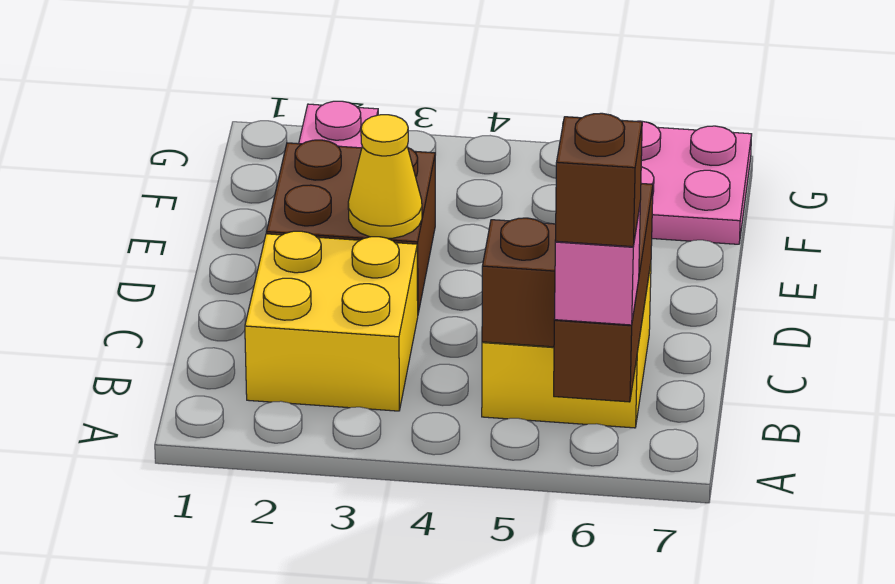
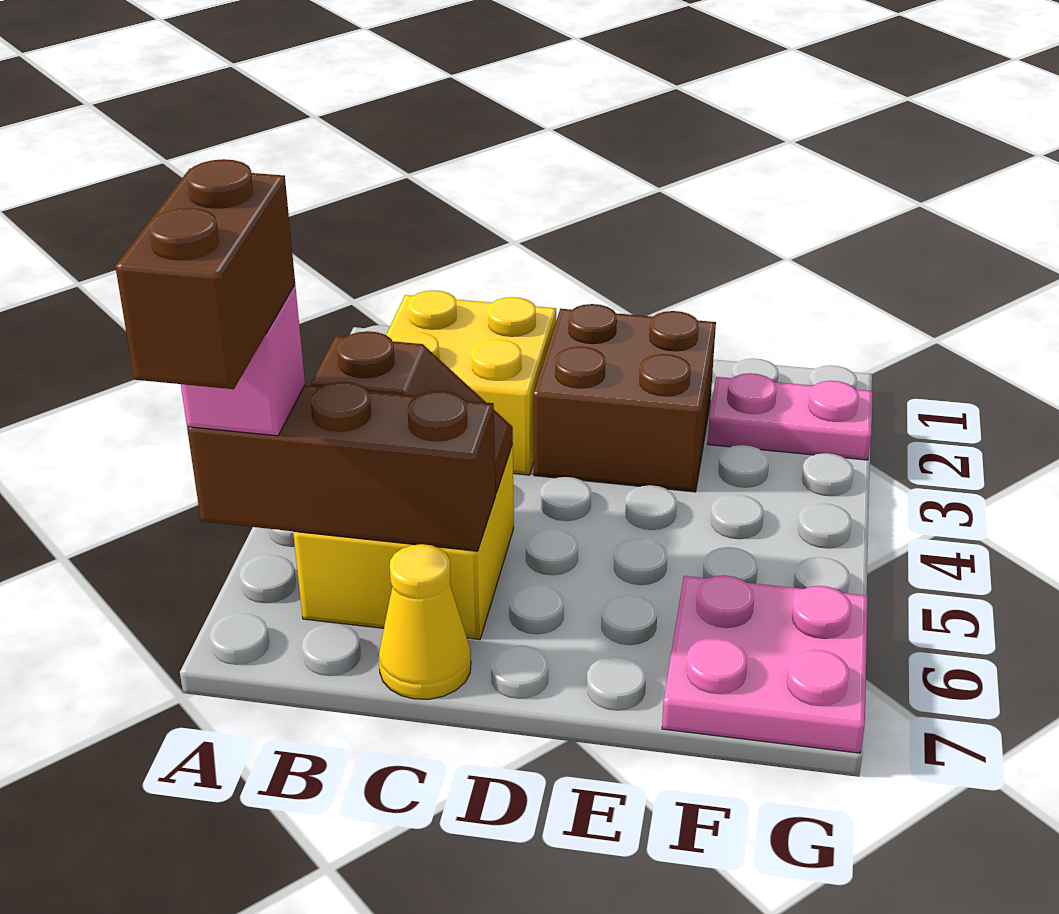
brown 1x1 brick [555,113,642,247] -> brown 1x2 brick [115,159,295,389]
yellow 1x1 cone [348,115,422,238] -> yellow 1x1 cone moved to [379,544,471,699]

